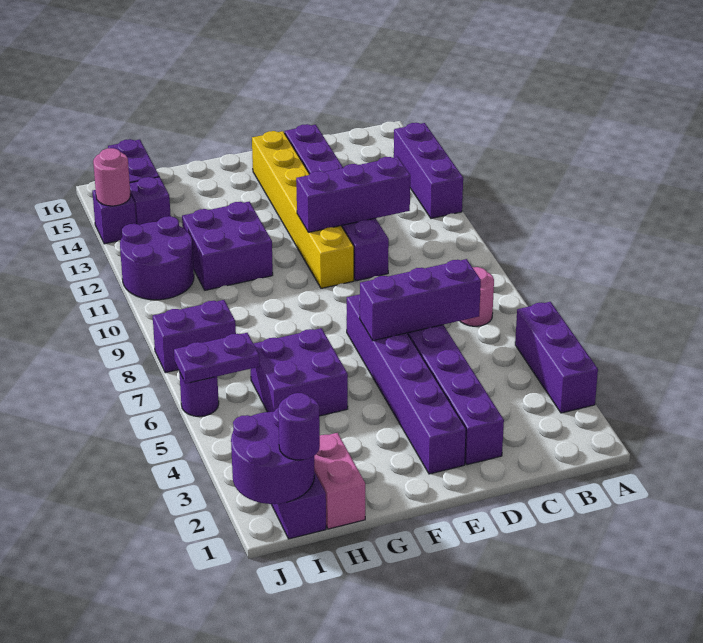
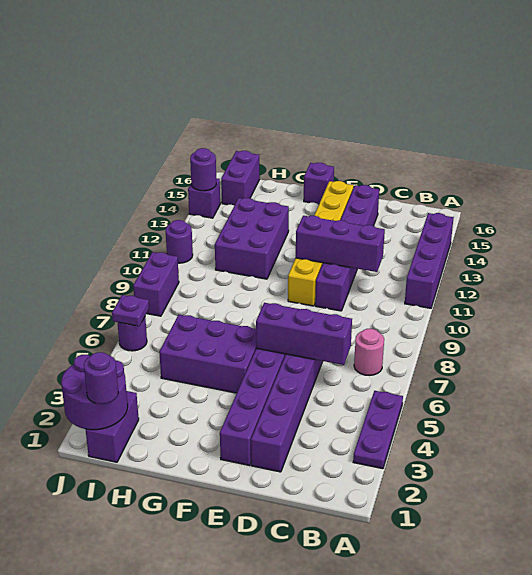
purple 1x3 brick [515,302,598,413] -> purple 1x3 plate [353,391,403,469]
purple 1x3 brick [394,123,463,219] -> purple 1x4 brick [405,213,454,308]
purple 2x2 brick [251,328,348,416] -> purple 2x3 brick [159,315,256,393]
purple 2x2 brick [182,202,273,290] -> purple 2x3 brick [215,198,289,279]
pink 1x2 brick [314,433,365,529] -> none
purple 1x2 plate [174,333,260,383] -> purple 1x1 plate [112,295,149,326]
purple 1x2 brick [153,300,236,373] -> purple 1x2 brick turned to [133,252,179,316]
purple 2x2 round brick [120,216,194,300] -> purple 1x1 round brick [166,220,193,263]
purple 1x1 brick [130,177,171,225] -> purple 1x1 brick moved to [304,163,334,204]
pink 1x1 round brick [93,148,131,206] -> purple 1x1 round brick [190,148,217,191]

